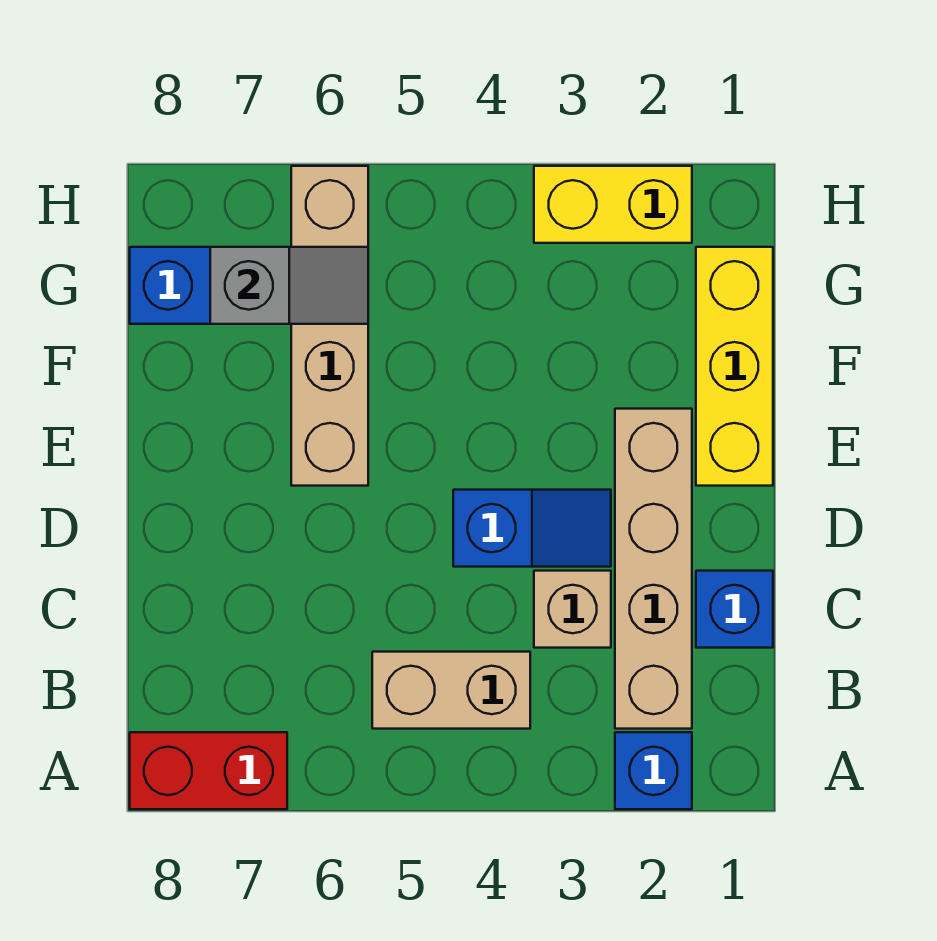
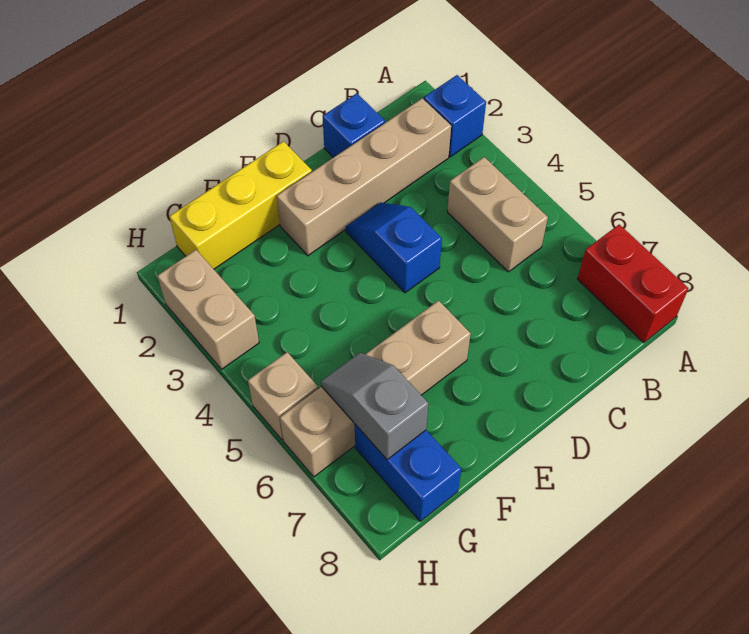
tan 1x1 brick [534,571,611,648] -> tan 1x1 brick moved to [248,352,318,440]
yellow 1x2 brick [534,166,692,243] -> tan 1x2 brick [158,250,259,369]

